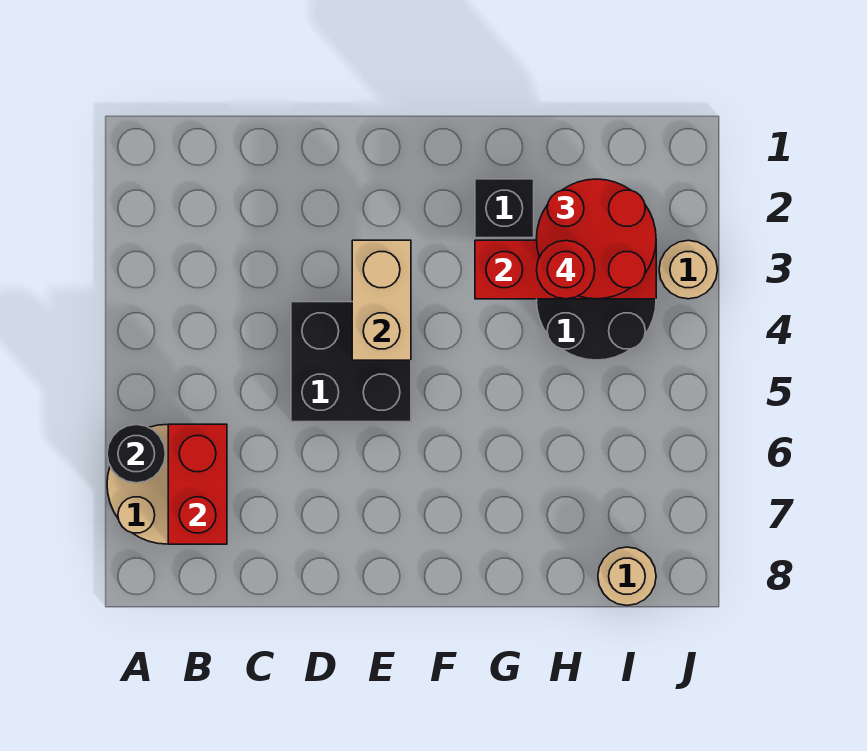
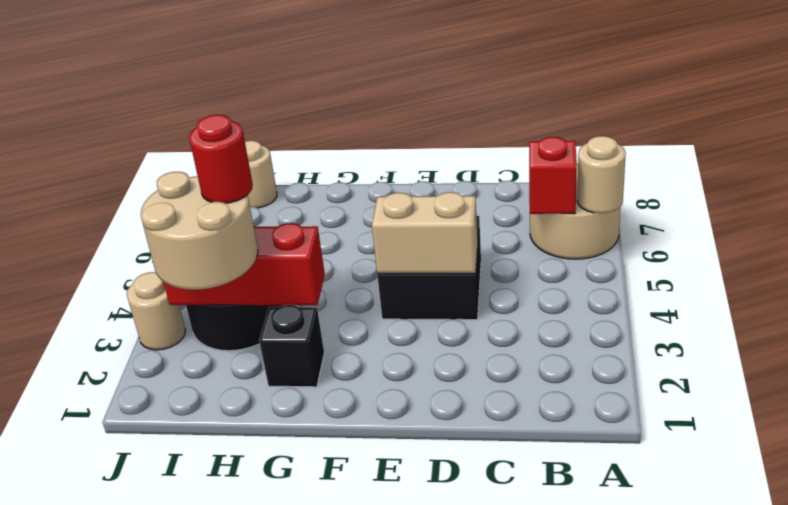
black 1x1 round brick [107,424,166,483] -> tan 1x1 round brick [577,136,626,213]
red 1x2 brick [168,424,227,544] -> red 1x1 brick [529,137,577,214]
tan 1x2 brick [352,240,411,360] -> tan 1x2 brick turned to [372,192,477,274]
red 2x2 round brick [537,179,656,299] -> tan 2x2 round brick [141,172,258,290]

